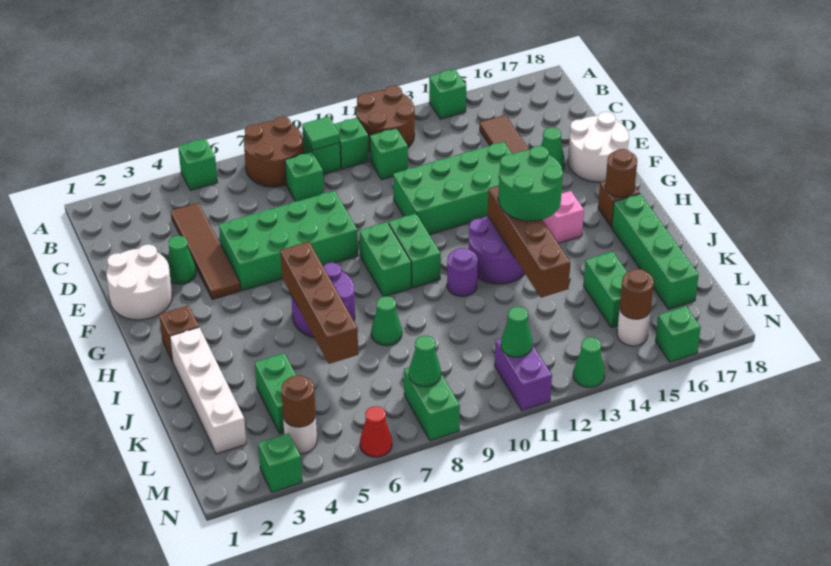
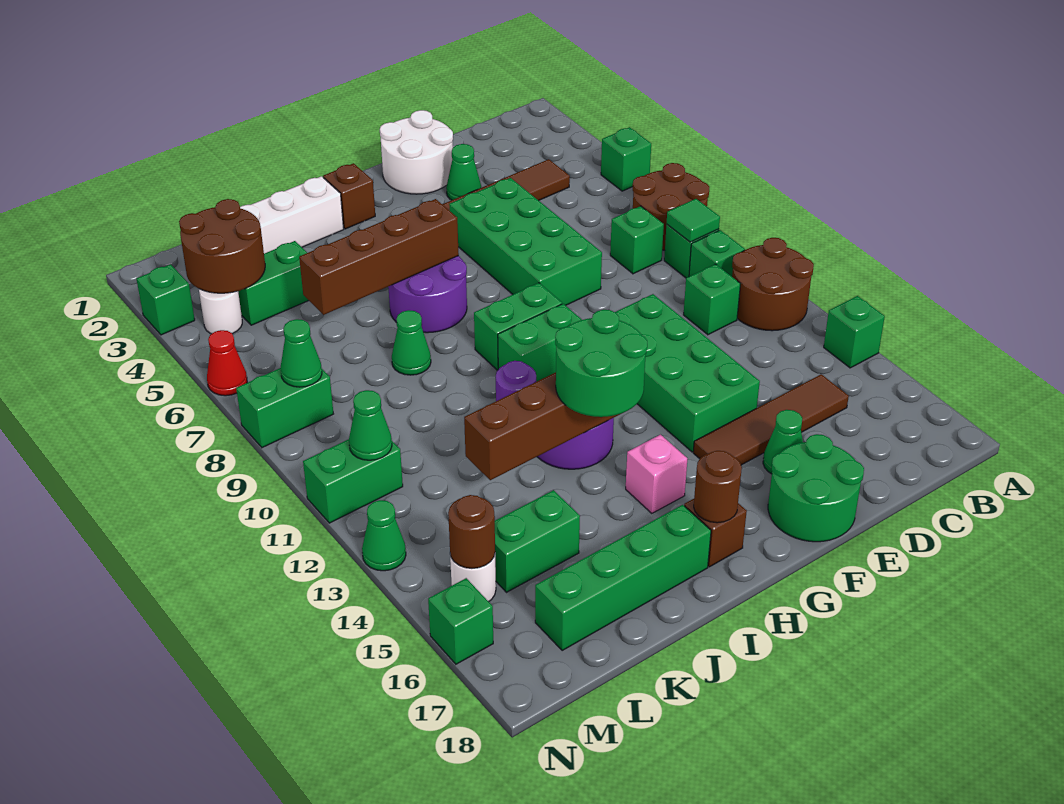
white 2x2 round brick [568,112,629,182] -> green 2x2 round brick [768,434,864,542]
brown 1x1 round brick [281,375,316,427] -> brown 2x2 round brick [179,199,265,293]
purple 1x2 brick [495,338,552,410] -> green 1x2 brick [303,439,403,523]

